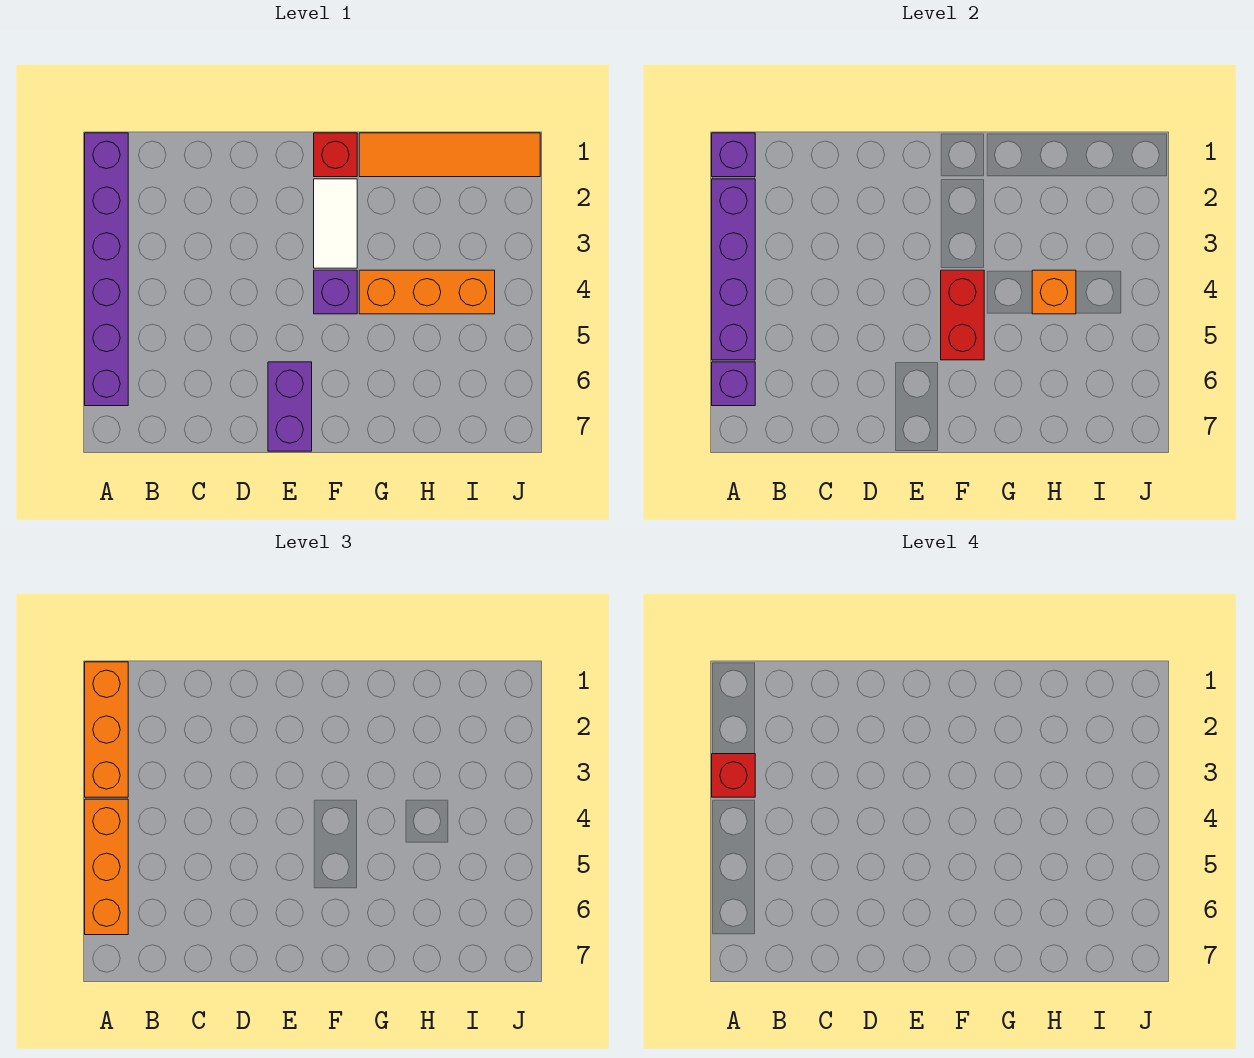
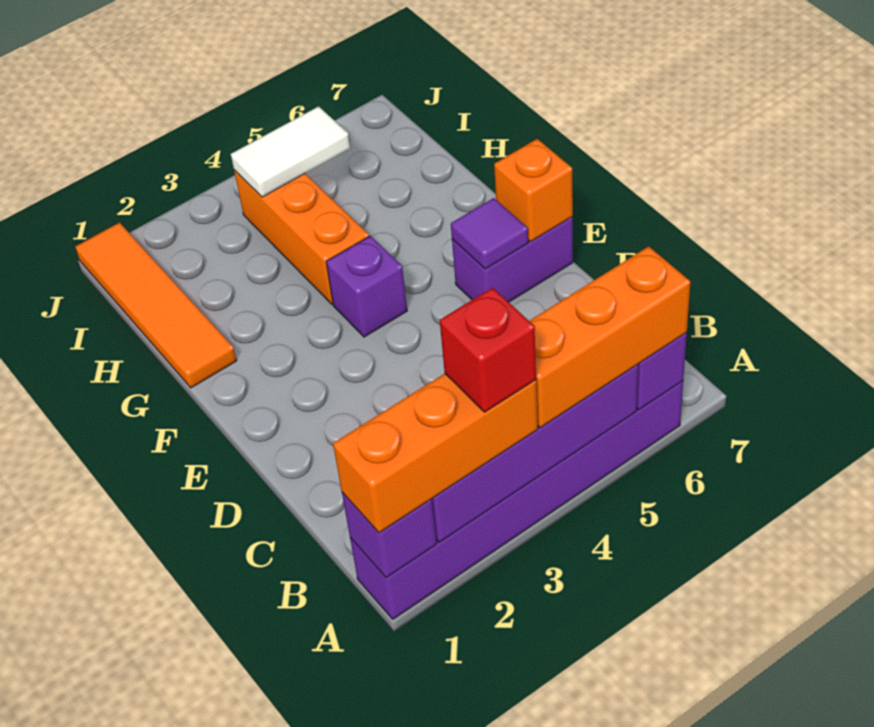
none -> purple 1x1 tile [451,198,528,269]
red 1x1 brick [314,133,357,177] -> none
white 1x2 tile [314,179,357,268] -> white 1x2 tile moved to [231,106,350,197]
red 1x2 brick [941,270,984,360] -> none
orange 1x1 brick [1032,270,1076,314] -> orange 1x1 brick moved to [494,139,573,242]

